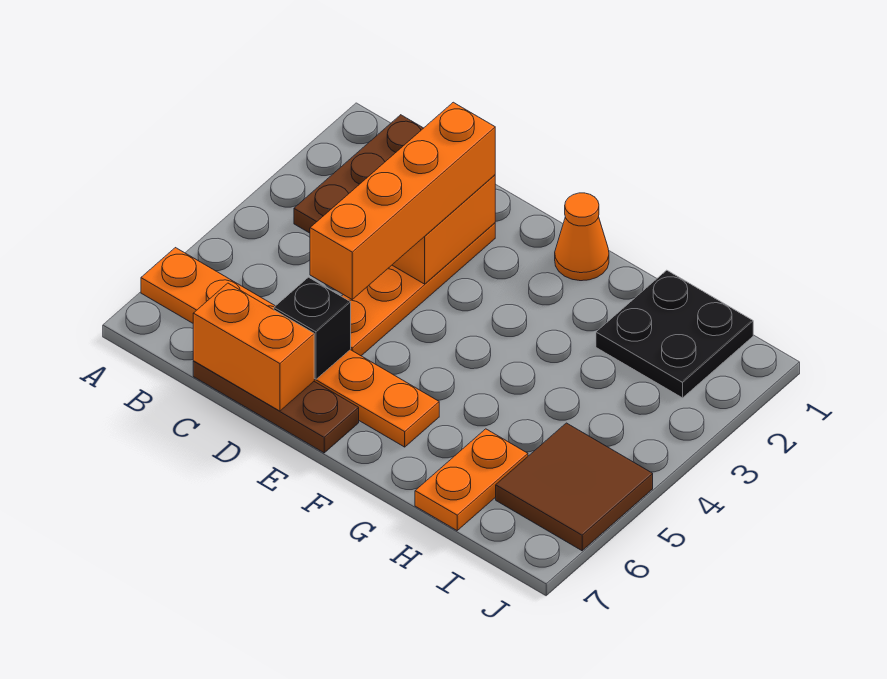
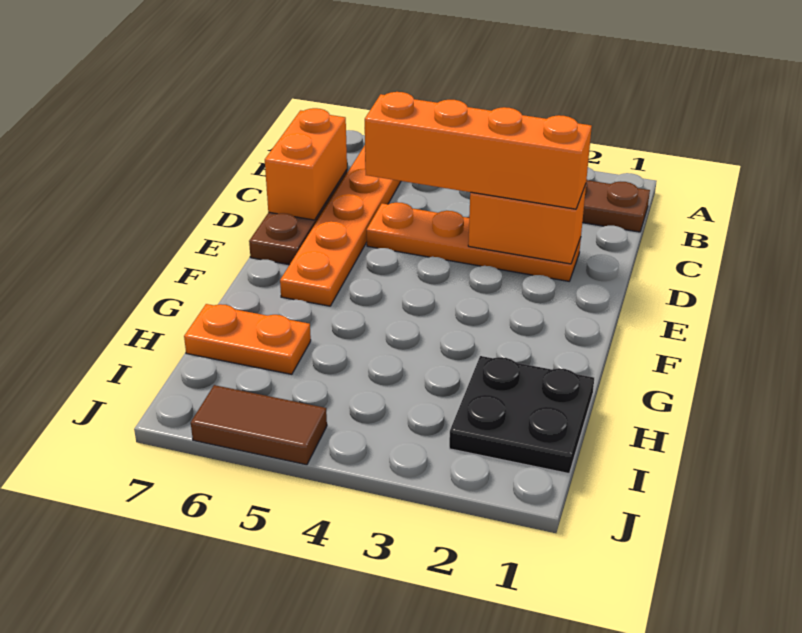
black 1x1 brick [274,277,351,379] -> none
orange 1x1 cone [555,193,609,281] -> none
brown 2x2 tile [496,423,653,551] -> brown 1x2 tile [191,385,327,465]

